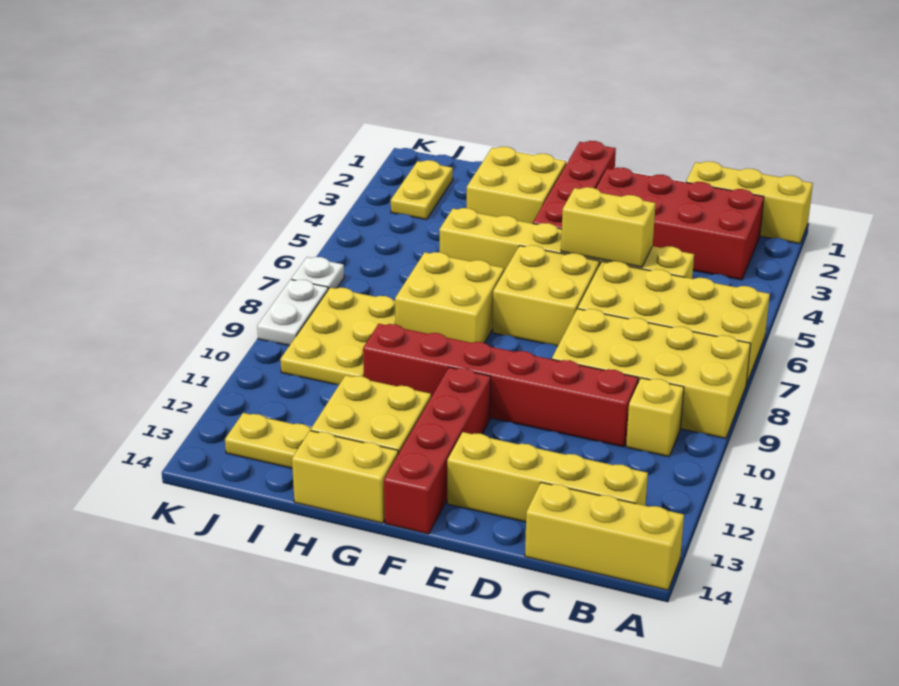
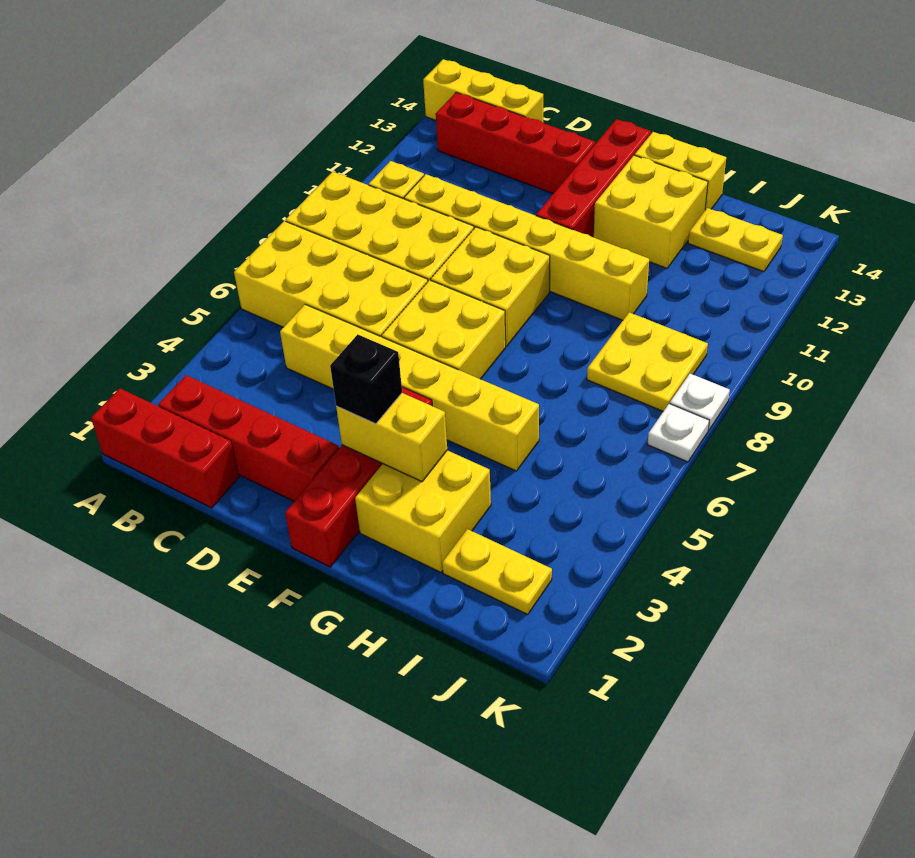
yellow 1x3 brick [686,161,813,244] -> red 1x3 brick [91,388,239,508]
red 2x4 brick [596,168,764,280] -> red 1x4 brick [158,375,339,501]
yellow 1x4 brick [447,432,648,522] -> red 1x4 brick [436,93,595,194]
red 1x6 brick [363,324,638,447] -> yellow 1x6 brick [404,174,649,320]
yellow 1x2 brick [561,187,656,267] -> yellow 1x2 brick moved to [336,393,447,481]
none -> black 1x1 brick [330,334,402,424]
yellow 2x2 brick [395,252,504,343] -> yellow 2x2 brick moved to [431,227,550,346]
yellow 2x3 plate [280,288,396,385] -> yellow 2x2 plate [587,312,708,411]
yellow 1x2 plate [391,160,453,220] -> yellow 1x2 plate turned to [442,529,552,614]
white 1x2 plate [257,280,328,346] -> white 1x1 plate [670,374,730,430]

